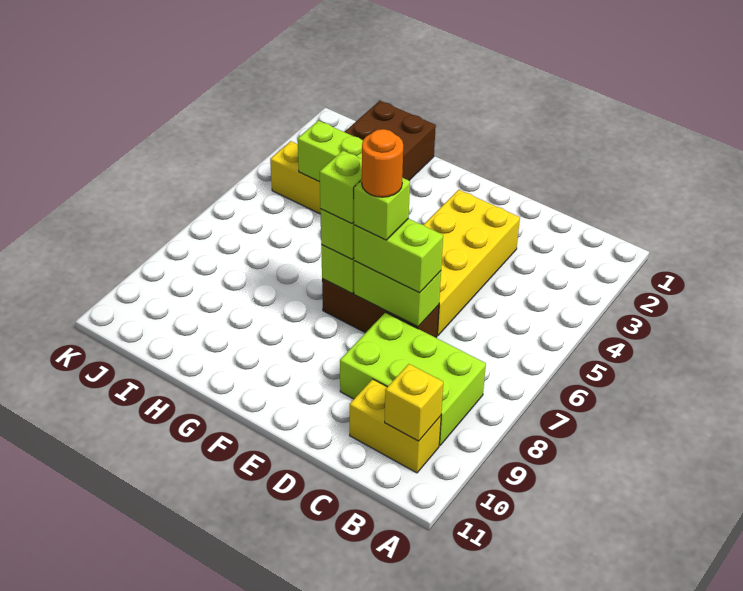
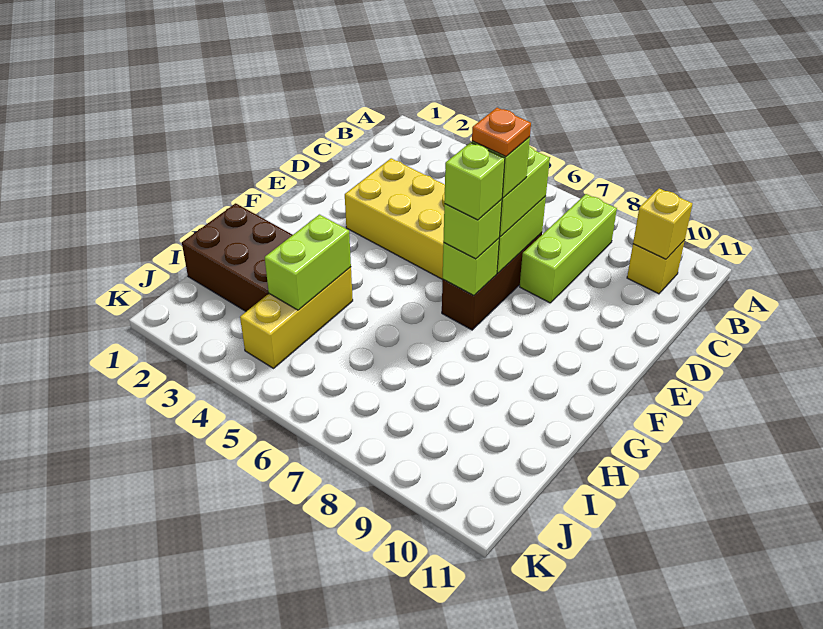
lime 2x3 brick [340,313,486,446] -> lime 1x3 brick [520,194,617,303]
yellow 1x2 brick [350,379,441,473] -> yellow 1x1 brick [627,240,685,294]
orange 1x1 round brick [362,129,403,197] -> orange 1x1 plate [472,108,531,157]

